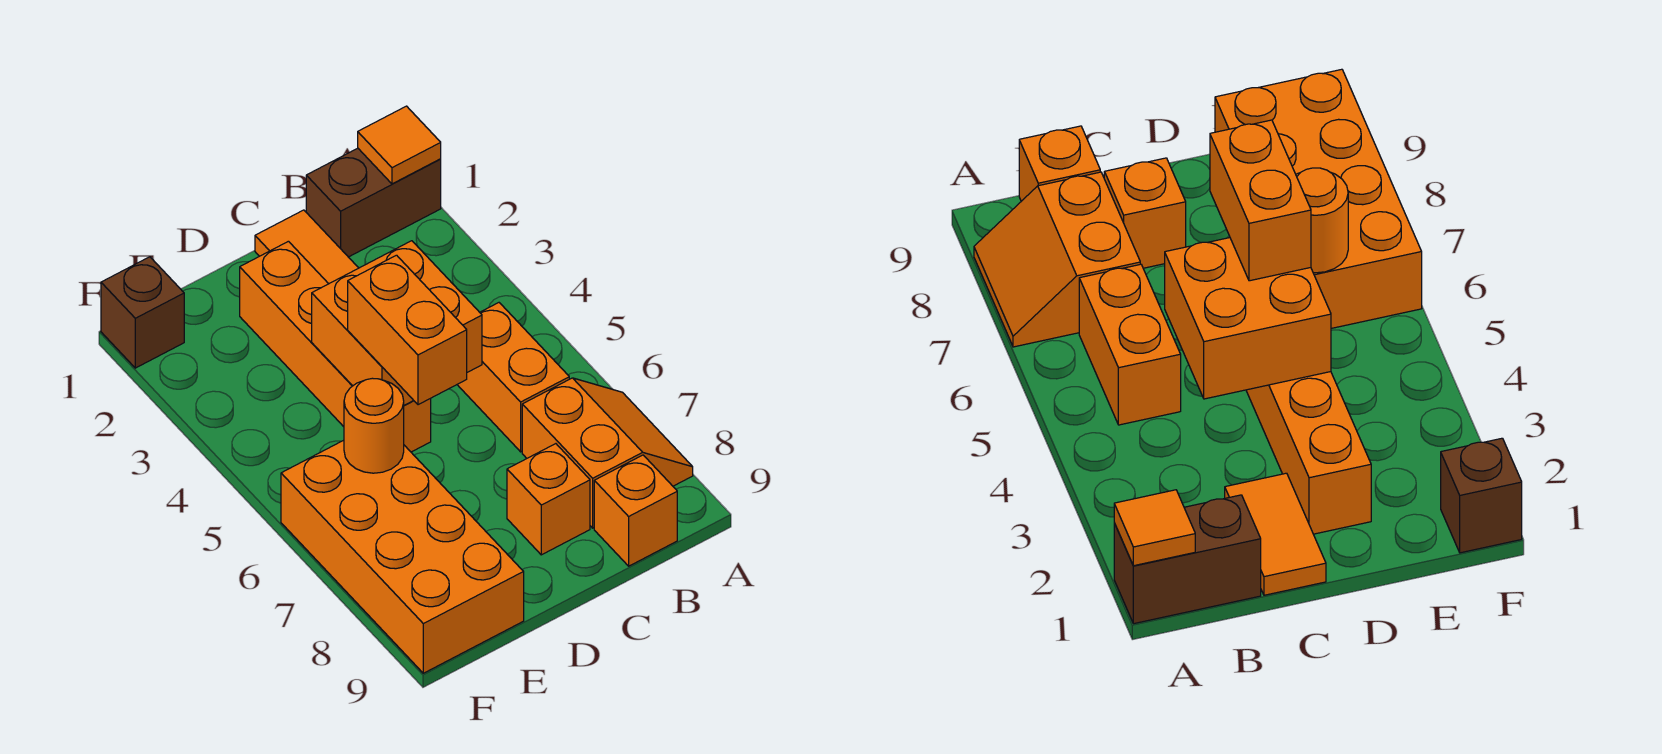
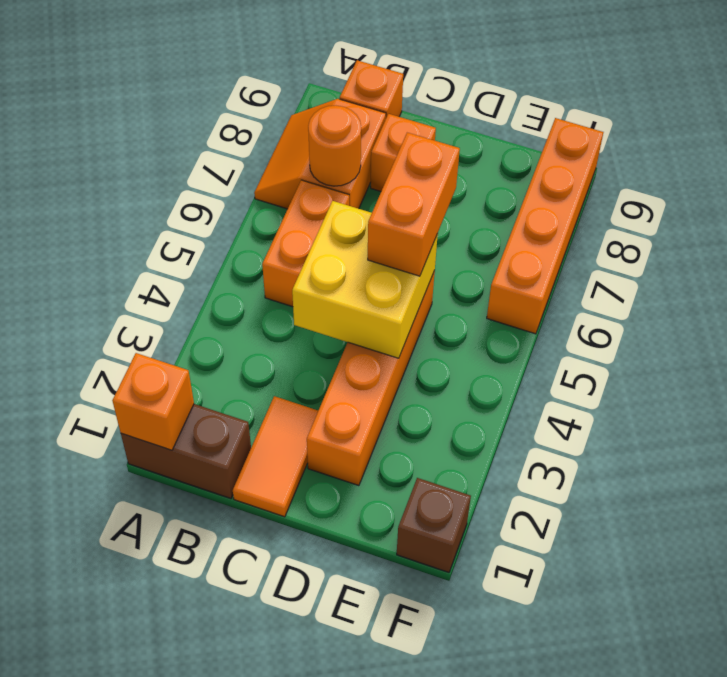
orange 1x1 tile [358,106,441,184] -> orange 1x1 brick [112,353,194,450]
orange 2x2 brick [312,241,482,405] -> yellow 2x2 brick [292,201,438,358]
orange 2x4 brick [281,440,524,673] -> orange 1x4 brick [487,118,603,334]
orange 1x1 round brick [344,378,404,473] -> orange 1x1 round brick moved to [308,105,361,186]

